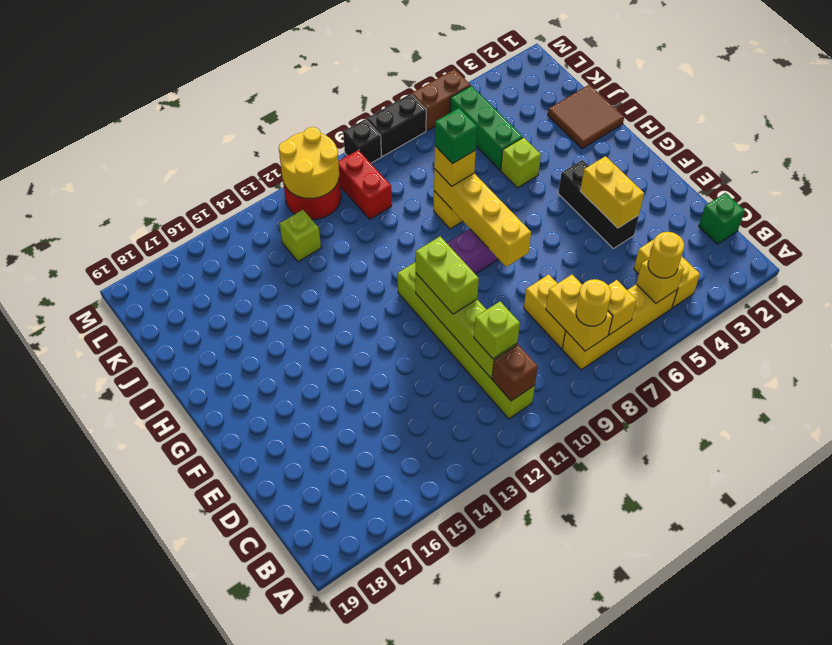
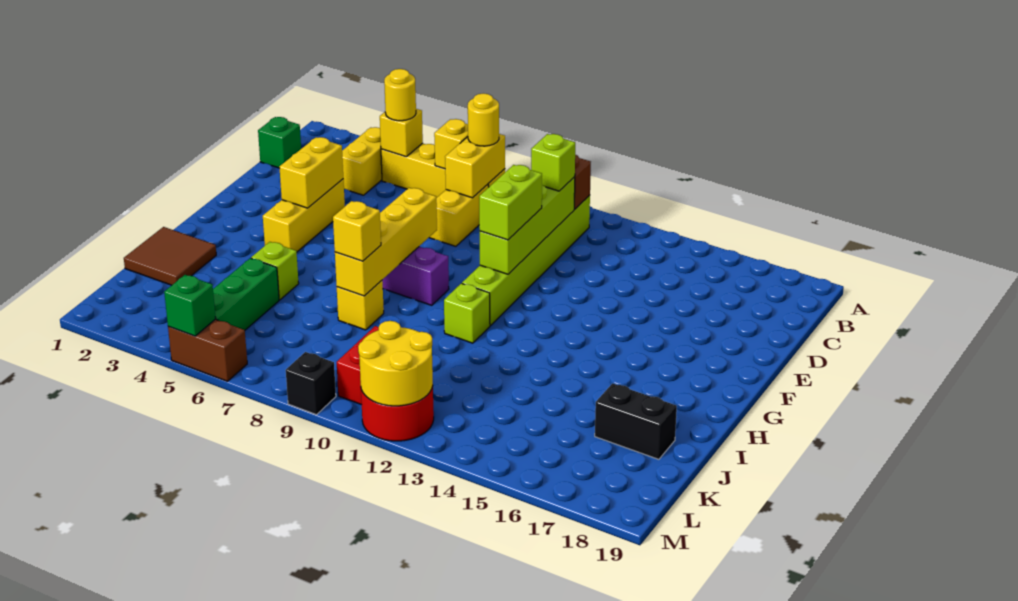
black 1x3 brick [558,160,639,248] -> yellow 1x3 brick [263,179,345,252]
green 1x1 brick [435,108,477,164] -> green 1x1 brick moved to [164,275,216,336]
lime 1x1 brick [280,210,321,262] -> lime 1x1 brick moved to [444,283,490,343]
black 1x2 brick [366,94,426,156] -> black 1x2 brick moved to [595,383,677,459]

